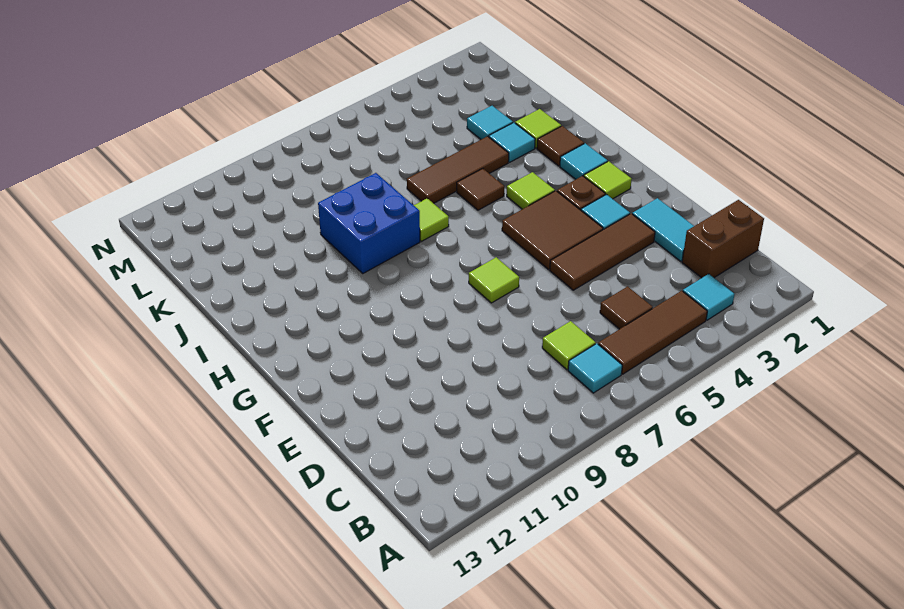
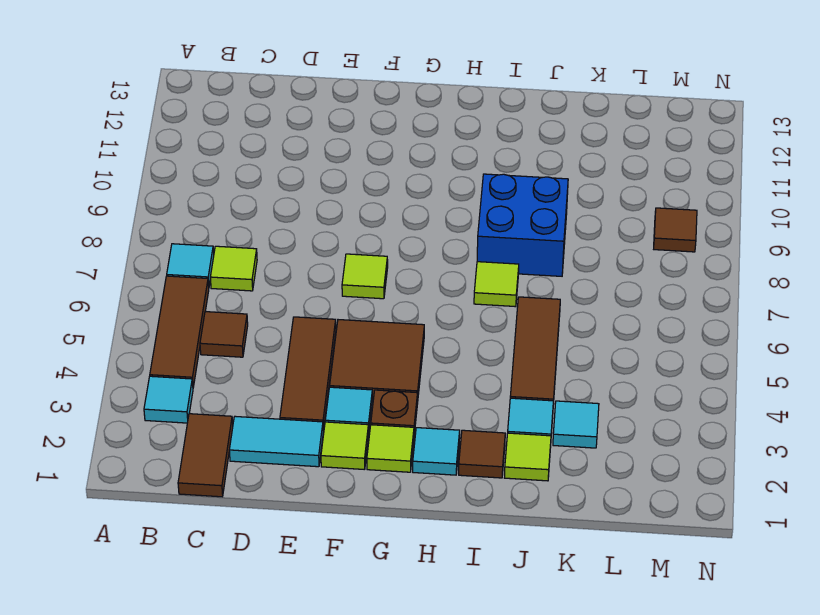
brown 1x2 brick [682,200,764,278] -> brown 1x2 tile [178,414,233,497]
lime 1x1 tile [507,172,555,209] -> lime 1x1 tile moved to [321,422,369,470]
brown 1x1 tile [457,169,504,210] -> brown 1x1 tile moved to [654,208,697,252]

